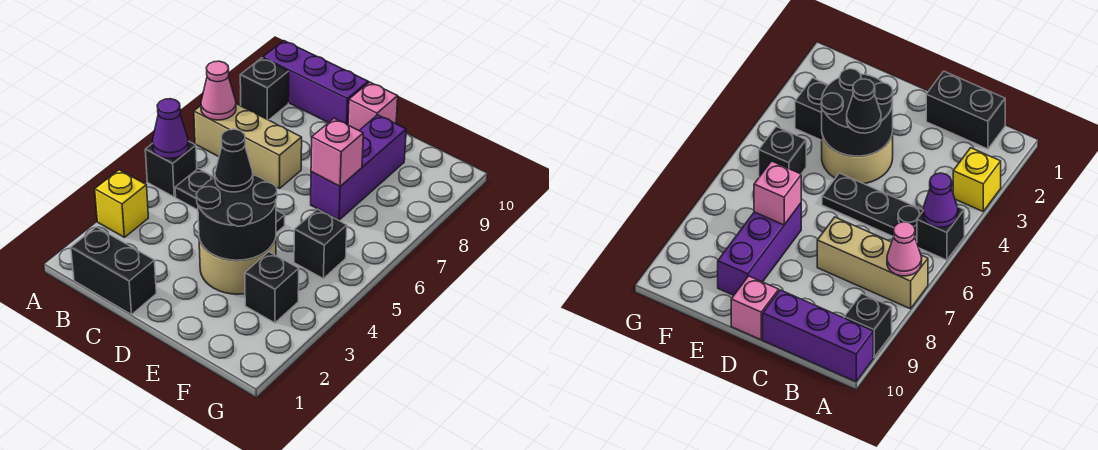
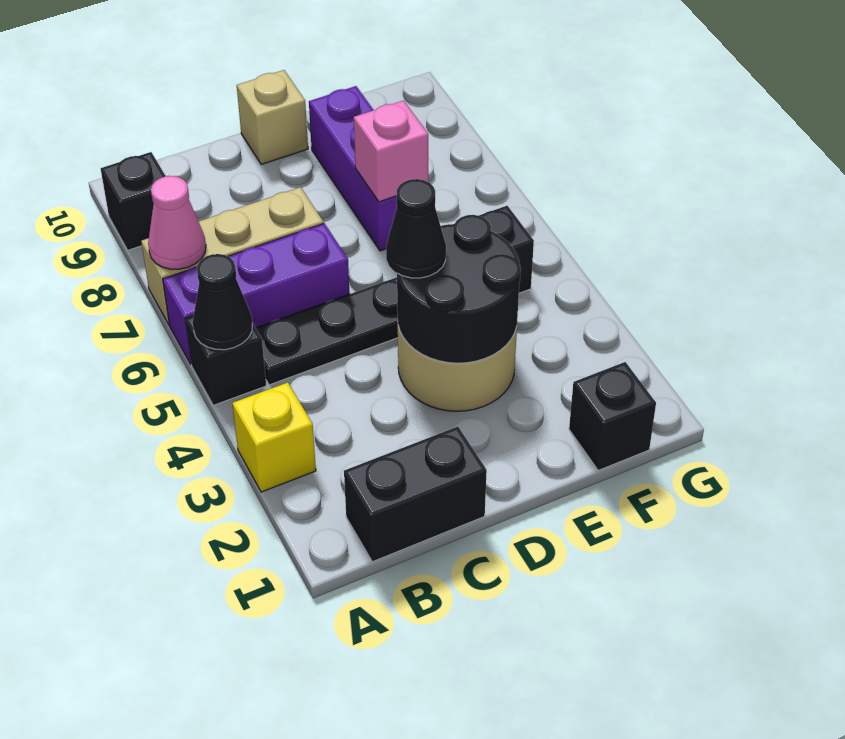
purple 1x1 cone [152,99,189,159] -> black 1x1 cone [193,254,252,350]
purple 1x3 brick [263,41,368,125] -> purple 1x3 brick moved to [163,223,350,364]
pink 1x1 brick [348,82,398,130] -> tan 1x1 brick [237,70,308,165]
black 1x1 brick [245,252,299,323] -> black 1x1 brick moved to [569,362,656,470]

